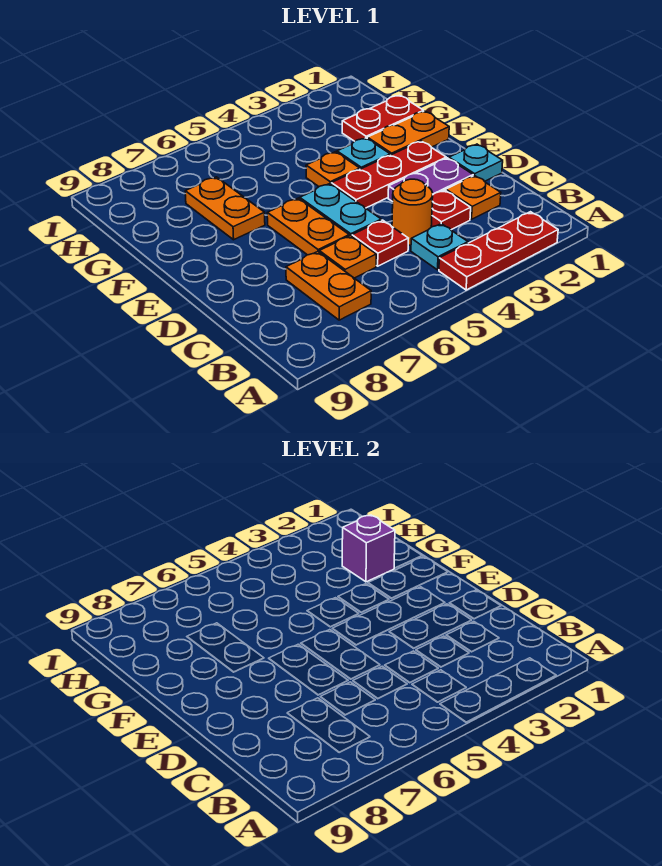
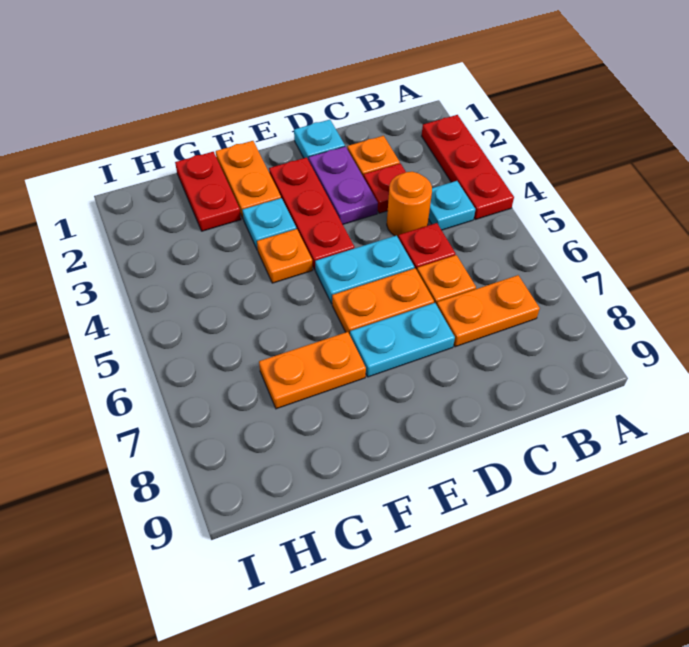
none -> cyan 1x2 plate [350,303,455,377]
purple 1x1 brick [342,515,395,582] -> none

